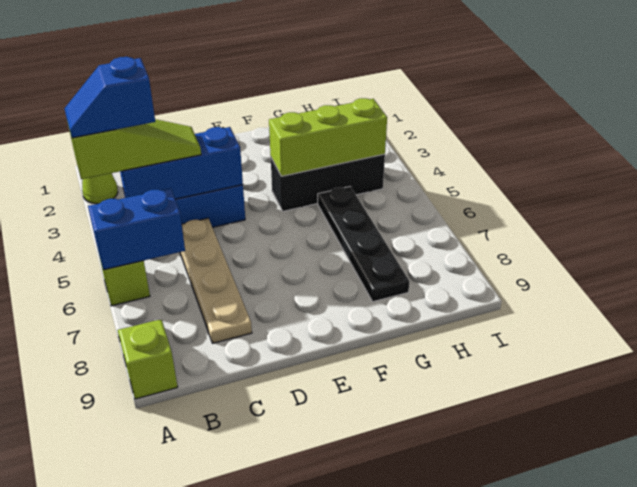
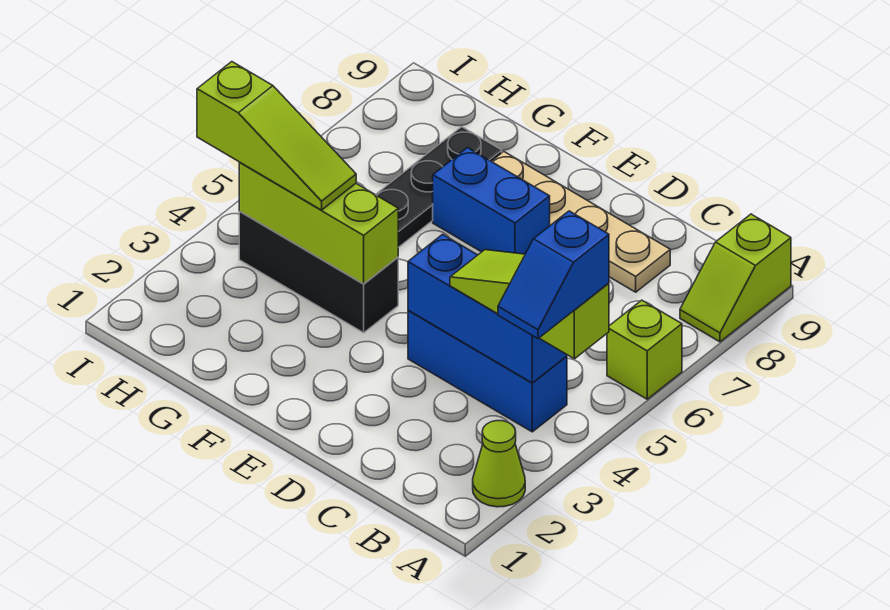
blue 1x2 slope [64,57,155,138] -> blue 1x2 slope turned to [498,211,609,339]
blue 1x2 brick [88,188,185,270] -> blue 1x2 brick moved to [433,148,550,254]
tan 1x4 plate [180,218,252,343] -> tan 1x4 plate turned to [491,152,670,292]
none -> lime 1x3 slope [197,62,356,210]

